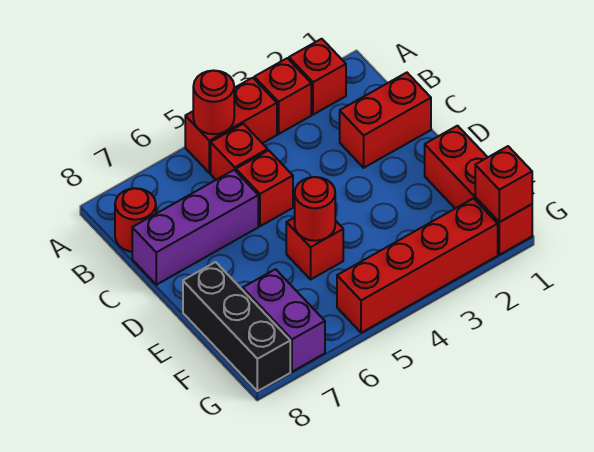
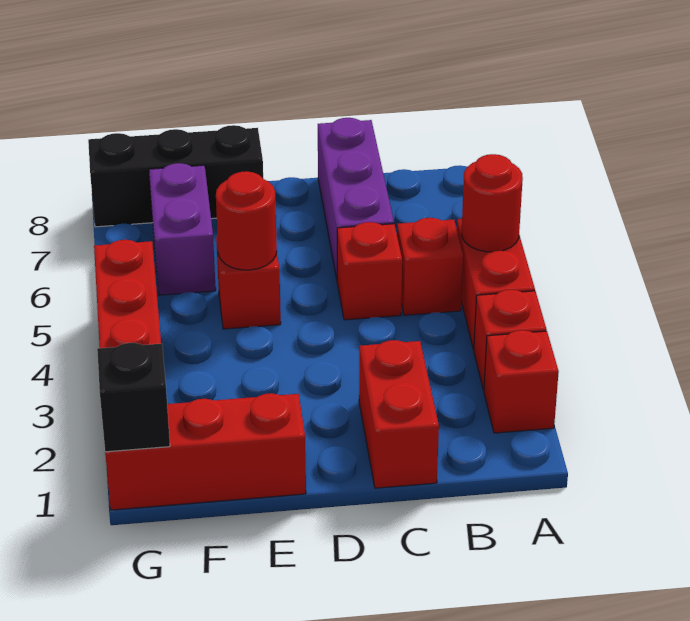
red 1x1 round brick [115,188,156,252] -> none
purple 1x2 brick [243,269,325,372] -> purple 1x2 brick turned to [149,163,216,295]
red 1x1 brick [475,146,532,222] -> black 1x1 brick [97,343,170,452]

